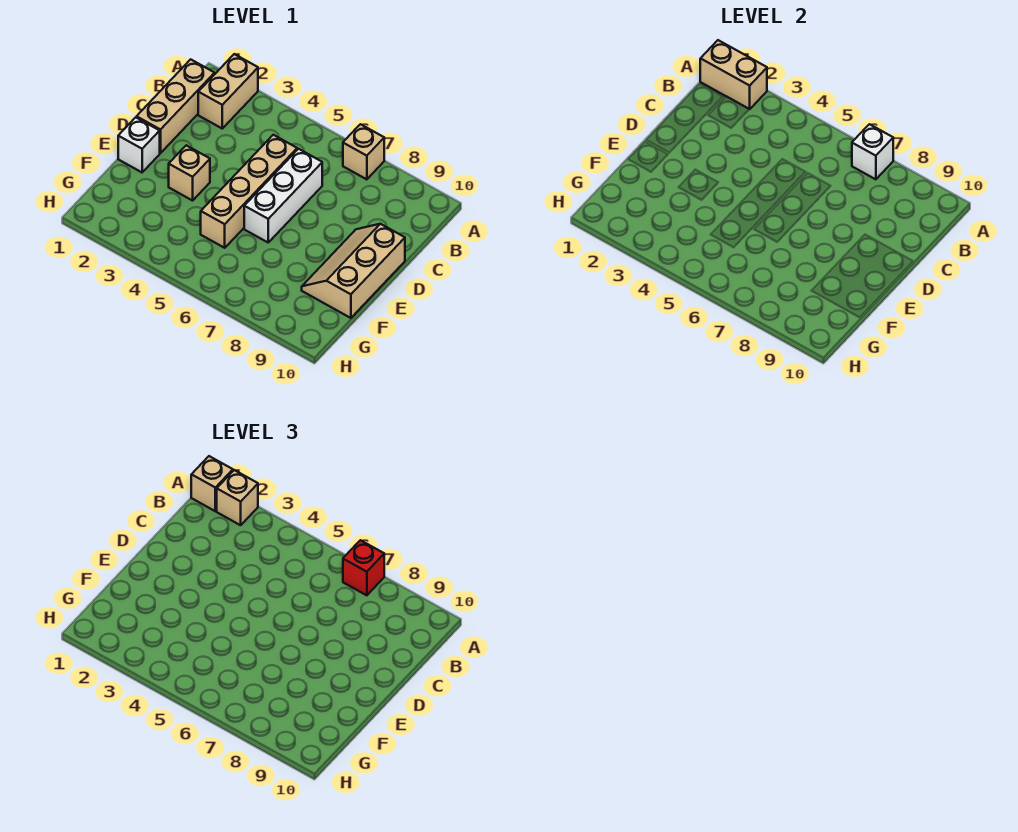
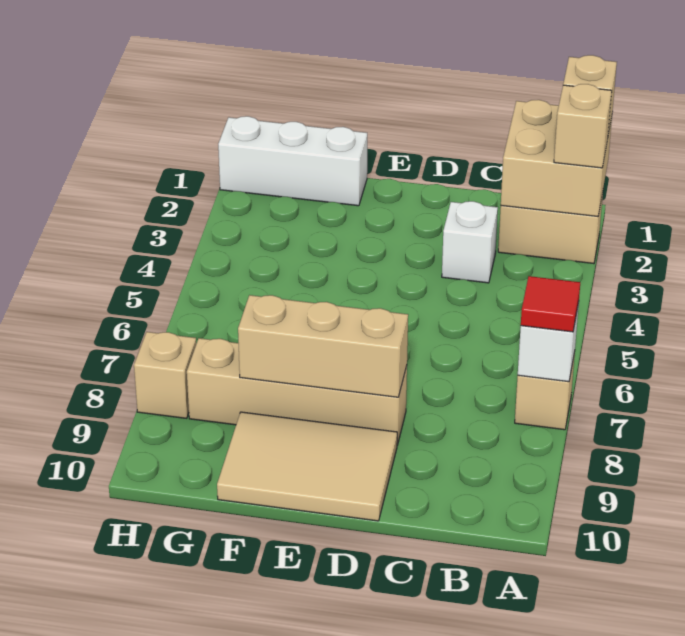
tan 1x2 brick [700,40,767,109] -> tan 2x2 brick [501,100,612,216]
red 1x1 brick [343,540,384,595] -> red 1x1 tile [521,276,580,332]
tan 1x3 brick [137,59,215,153] -> tan 1x3 brick moved to [238,295,408,397]
tan 1x4 brick [201,135,297,248] -> tan 1x4 brick moved to [187,338,407,445]
white 1x3 brick [244,149,322,242] -> white 1x3 brick moved to [218,116,367,206]
tan 2x3 slope [302,224,405,318] -> tan 2x3 tile [217,412,397,521]
white 1x1 brick [118,117,160,172] -> white 1x1 brick moved to [442,201,498,283]
tan 1x1 brick [169,145,210,201] -> tan 1x1 brick moved to [134,332,196,418]

